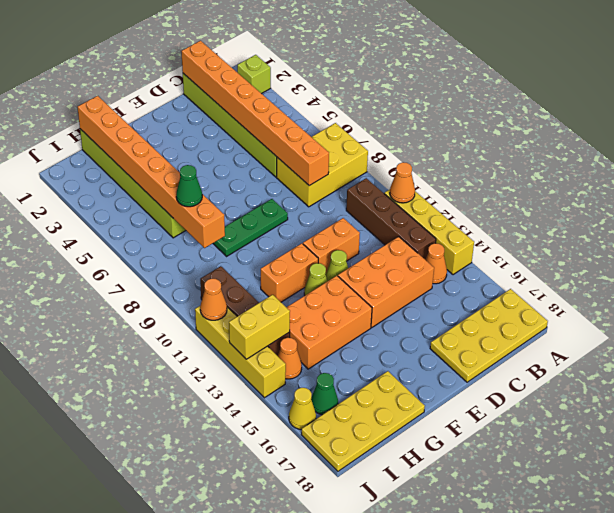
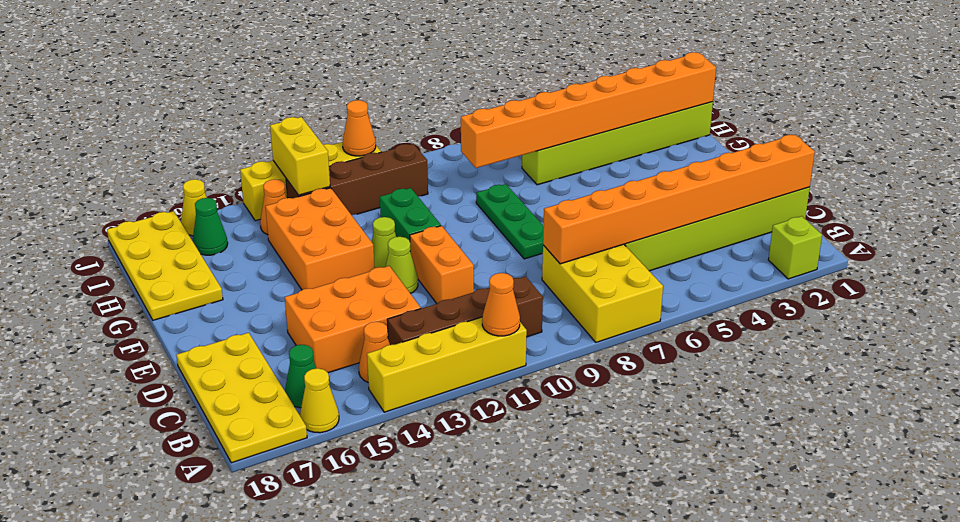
none -> yellow 1x1 cone [300,368,339,433]
orange 2x3 brick [338,237,434,328] -> orange 2x3 brick turned to [285,266,421,373]
orange 1x2 brick [261,243,318,302] -> green 1x2 brick [380,188,441,241]
green 1x1 cone [176,165,202,207] -> green 1x1 cone moved to [285,345,316,408]

